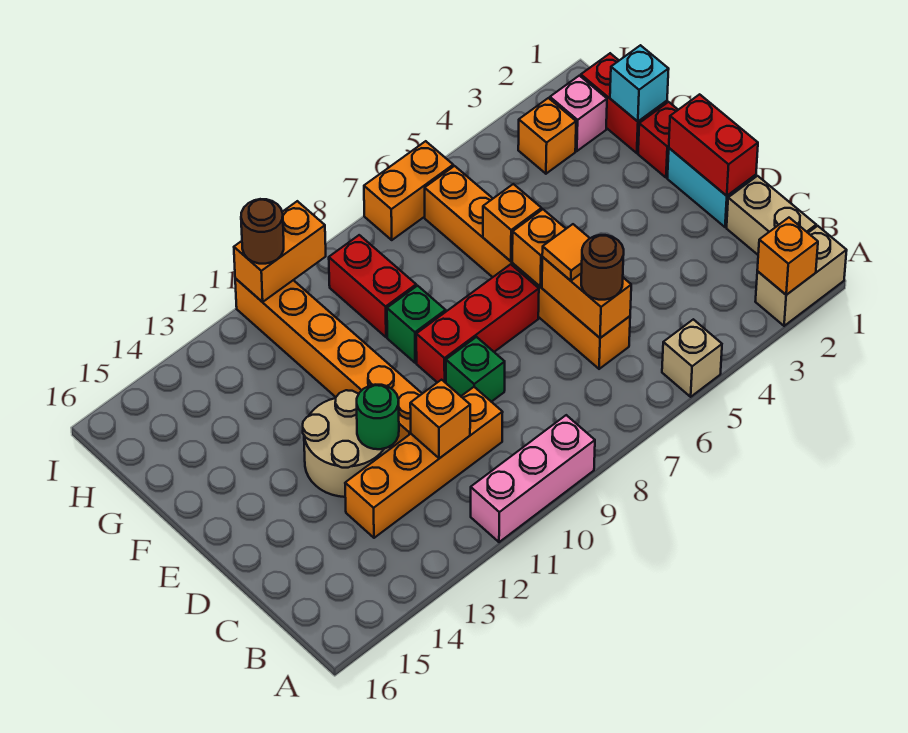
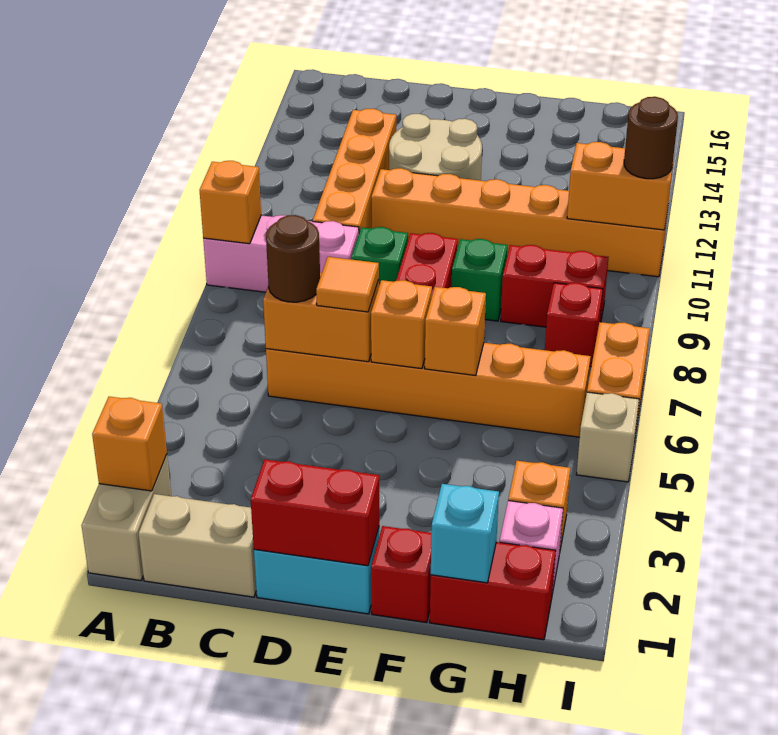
tan 1x1 brick [662,319,722,397] -> tan 1x1 brick moved to [576,392,639,482]
pink 1x3 brick [471,415,595,542] -> pink 1x3 brick turned to [203,215,359,292]
orange 1x1 brick [410,380,470,458] -> orange 1x1 brick moved to [200,161,261,244]
green 1x1 round brick [357,385,399,449] -> none
none -> red 1x1 brick [545,283,603,367]
orange 1x2 brick [234,201,326,302] -> orange 1x2 brick turned to [567,142,674,230]

